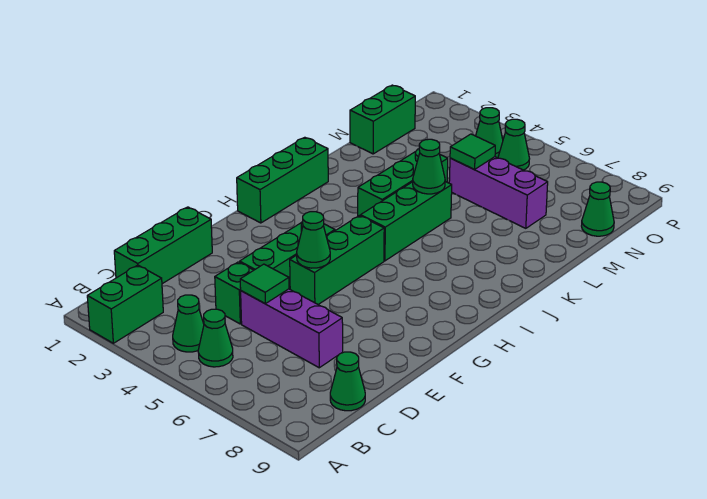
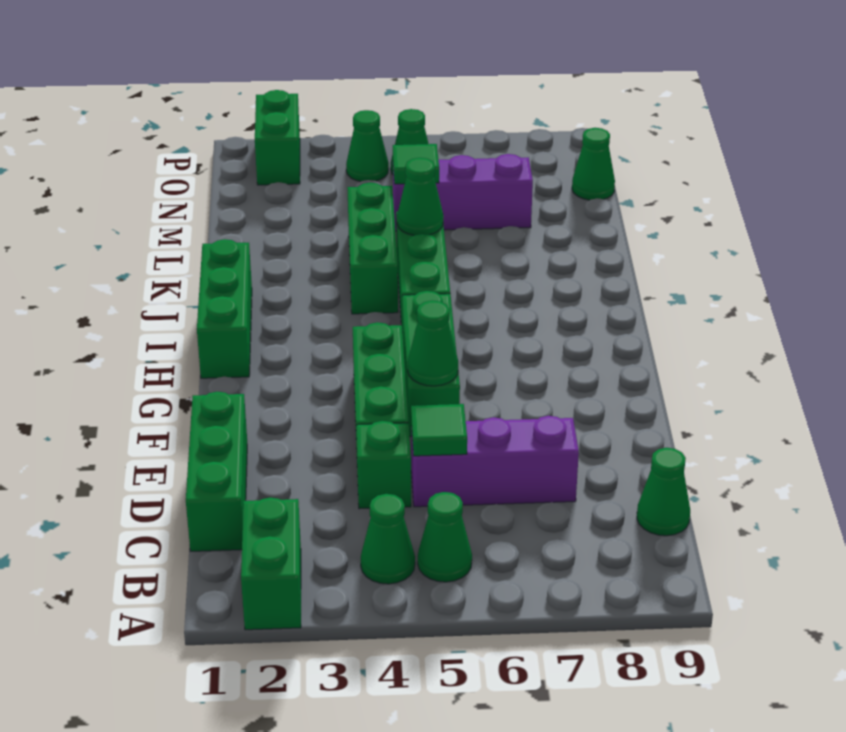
green 1x2 brick [350,85,415,154] -> green 1x2 brick moved to [255,90,300,185]

